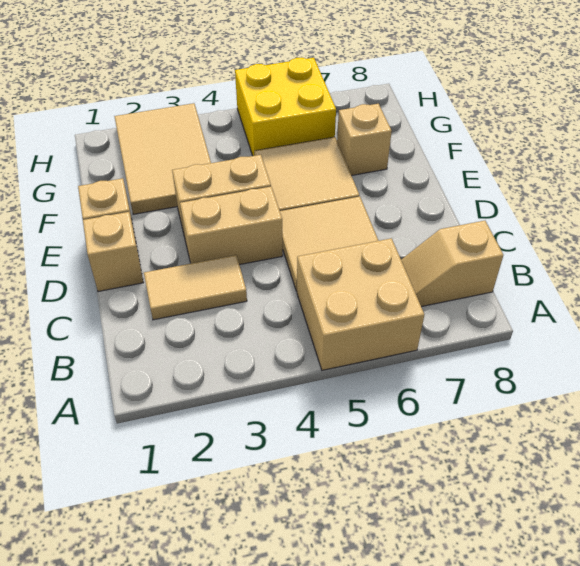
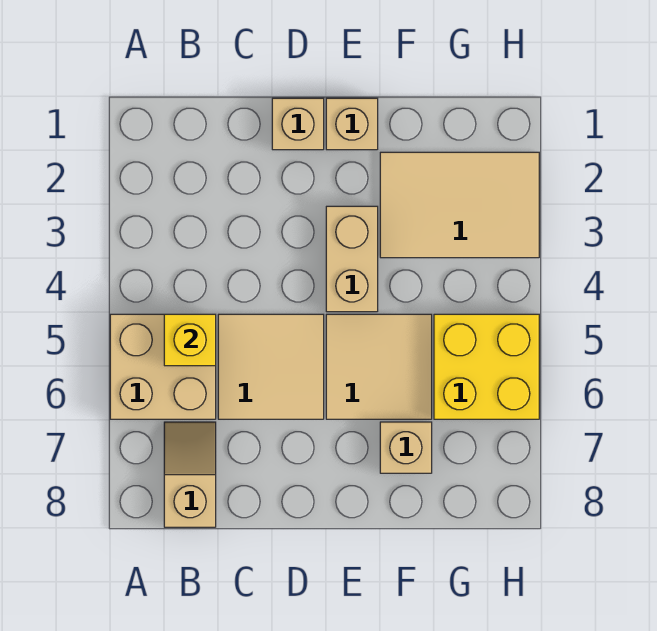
none -> yellow 1x1 brick [164,314,216,366]
tan 1x2 tile [144,255,247,320] -> none
tan 1x2 brick [180,187,283,265] -> none

